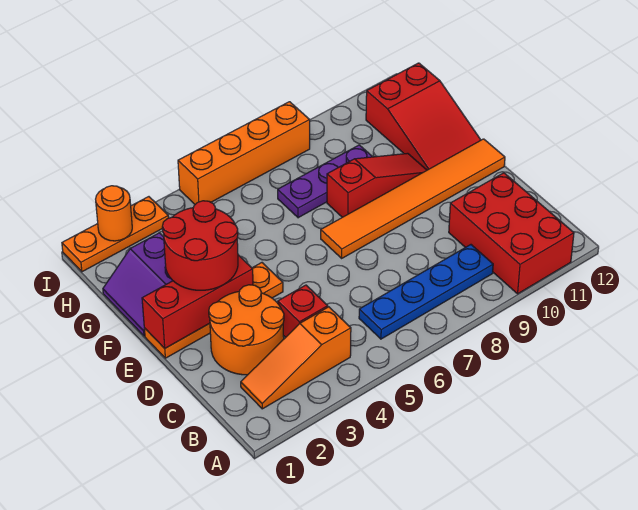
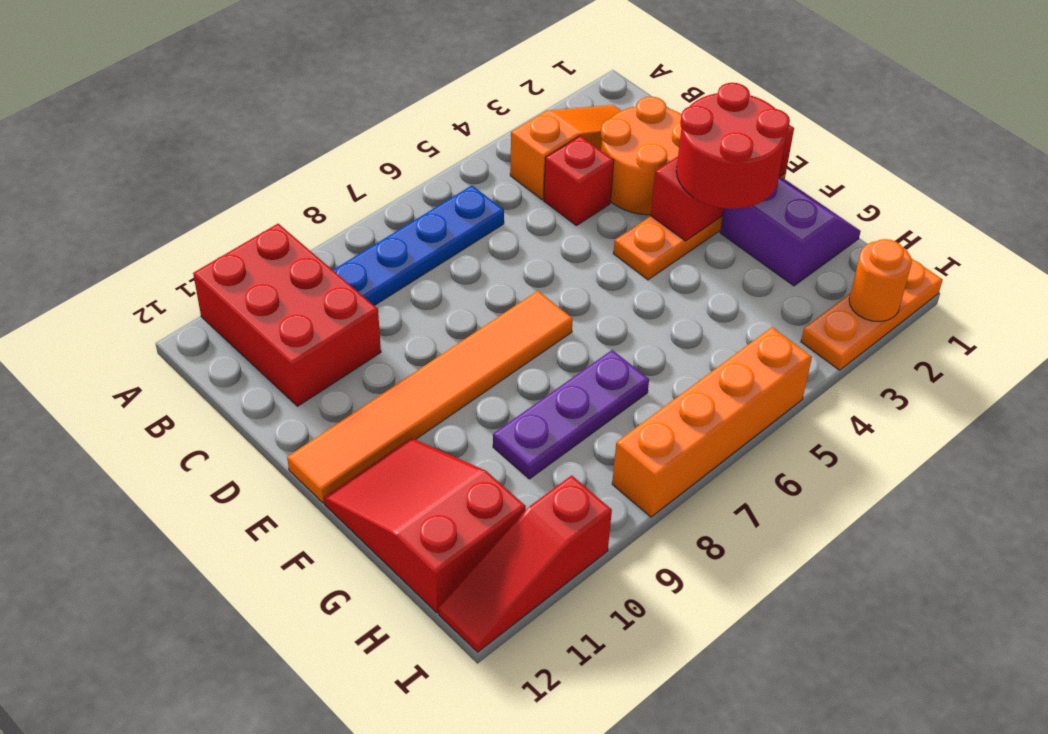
red 1x3 slope [327,153,427,217] -> red 1x3 slope moved to [439,475,612,652]

